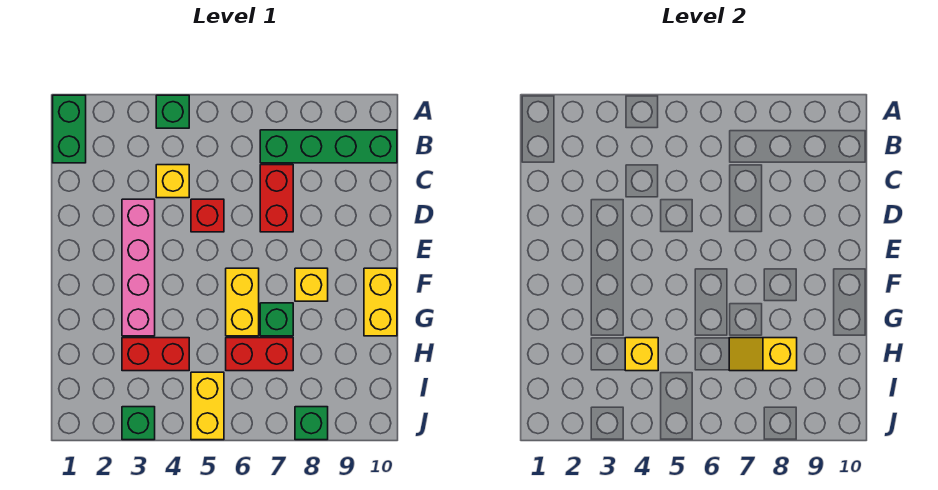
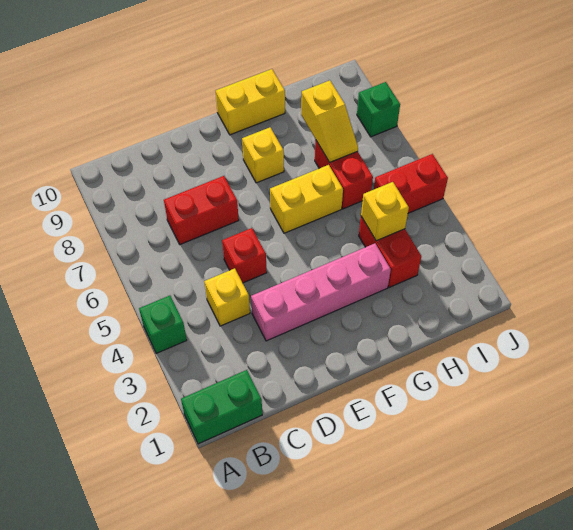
green 1x4 brick [260,130,397,163] -> none
green 1x1 brick [260,303,293,336] -> none
yellow 1x2 brick [191,372,224,440] -> red 1x2 brick [374,154,448,213]
green 1x1 brick [122,407,155,440] -> none

